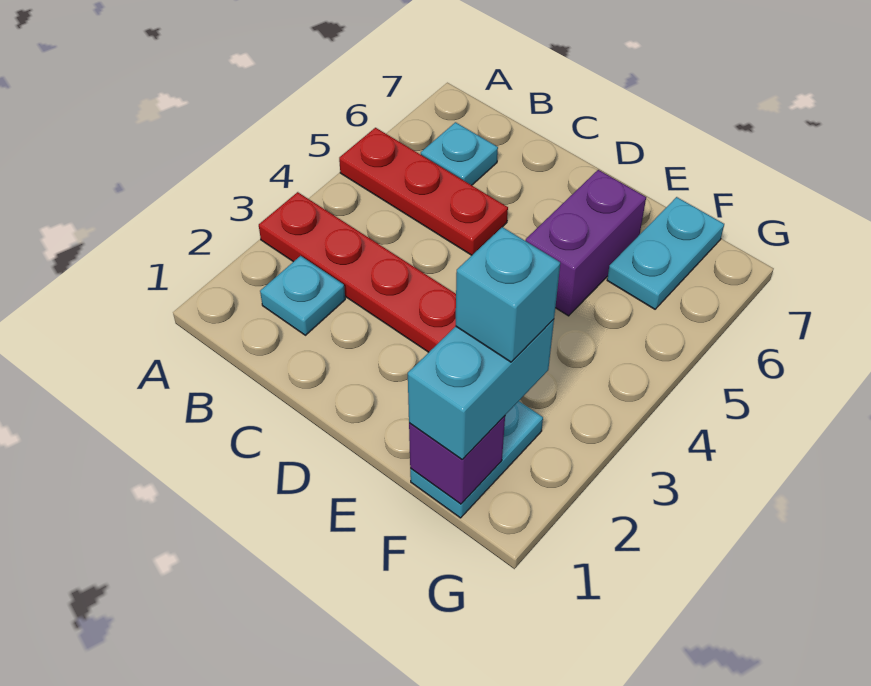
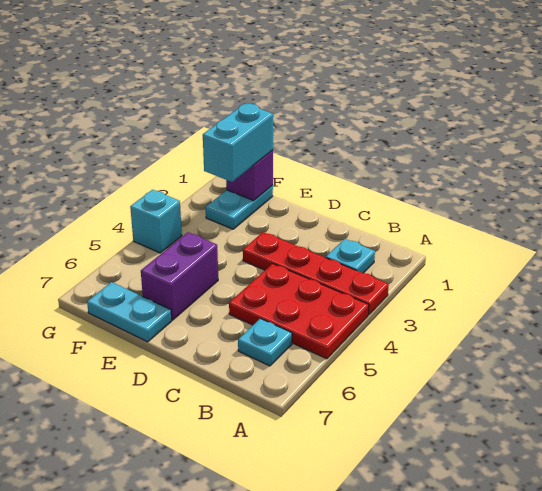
red 1x3 plate [339,128,508,255] -> red 2x3 plate [229,264,369,359]
cyan 1x1 brick [456,227,560,362] -> cyan 1x1 brick moved to [130,190,182,253]
cyan 1x2 plate [607,197,724,309] -> cyan 1x2 plate turned to [87,282,172,342]

